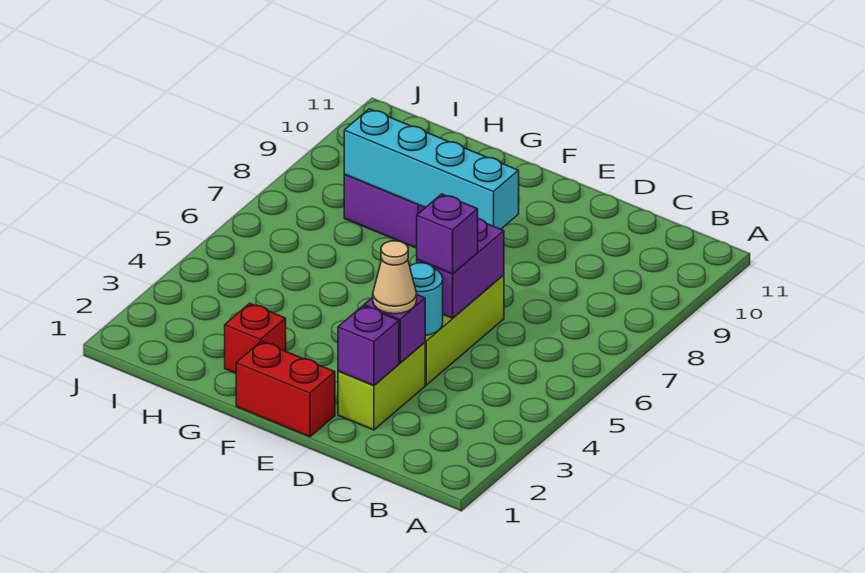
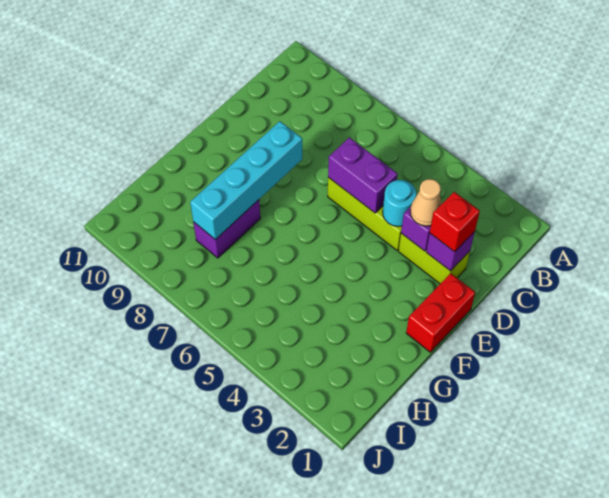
purple 1x1 brick [417,194,478,274] -> none
red 1x1 brick [225,303,286,373] -> red 1x1 brick moved to [430,192,480,252]

